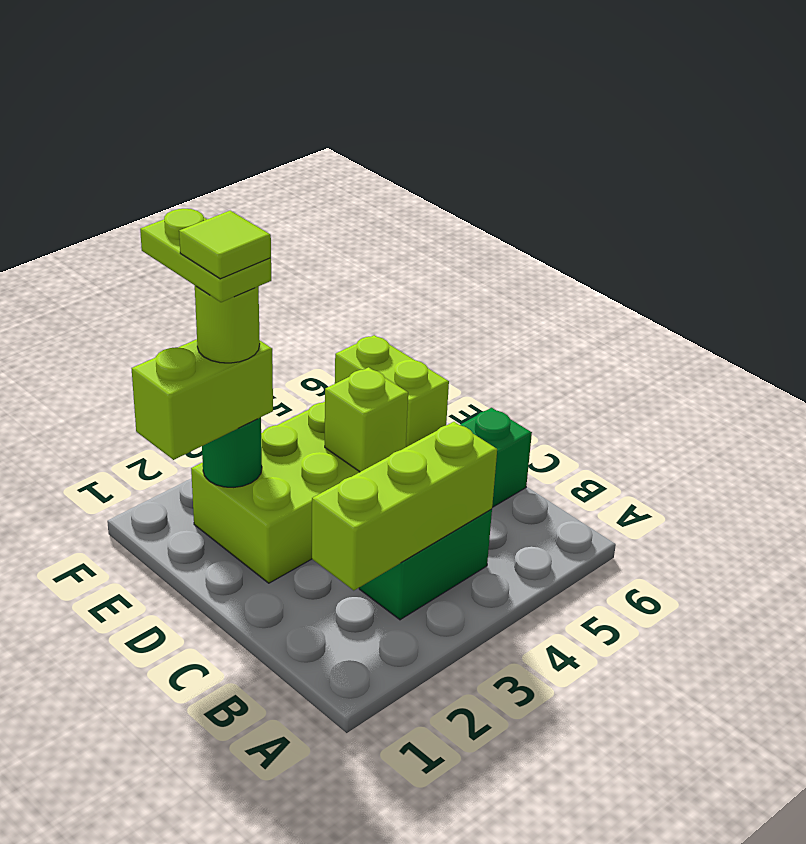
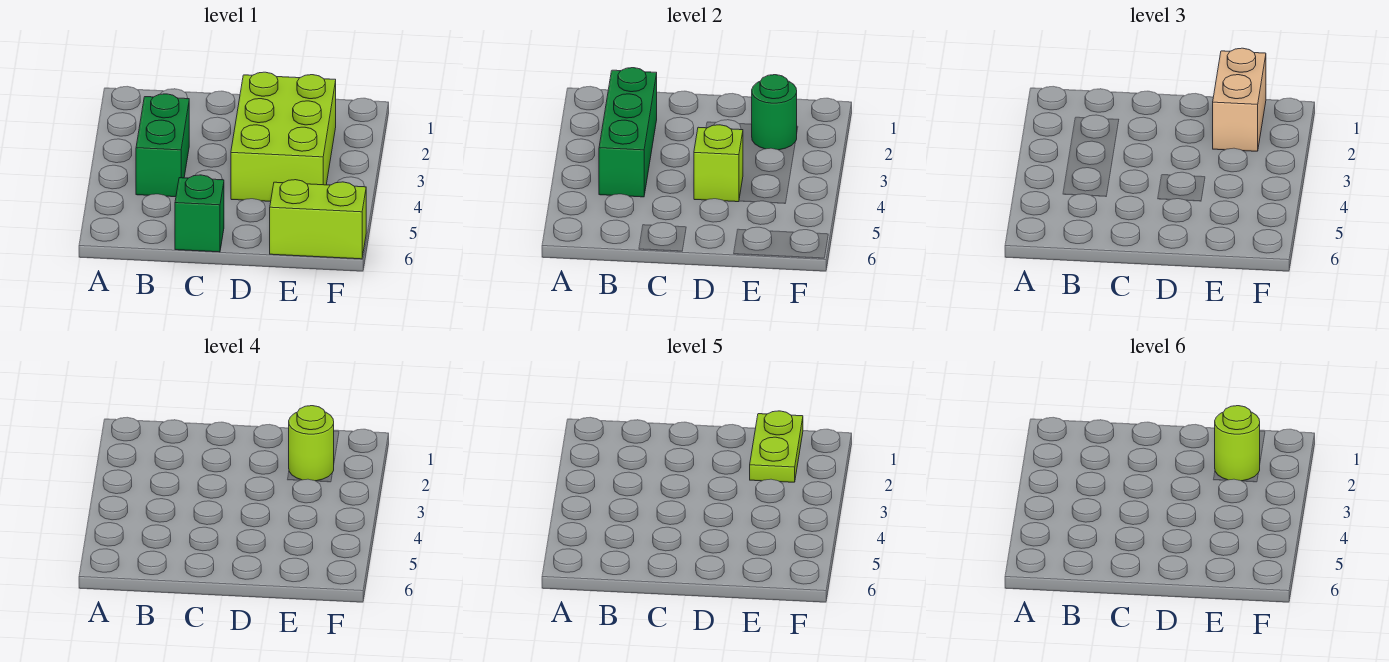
lime 1x3 brick [312,422,497,590] -> green 1x3 brick [599,68,657,197]
lime 1x2 brick [132,339,273,460] -> tan 1x2 brick [1213,48,1266,151]
lime 1x2 plate [140,209,271,302] -> lime 1x2 plate turned to [750,411,803,482]
lime 1x1 tile [179,211,271,279] -> lime 1x1 round brick [1215,406,1260,481]

